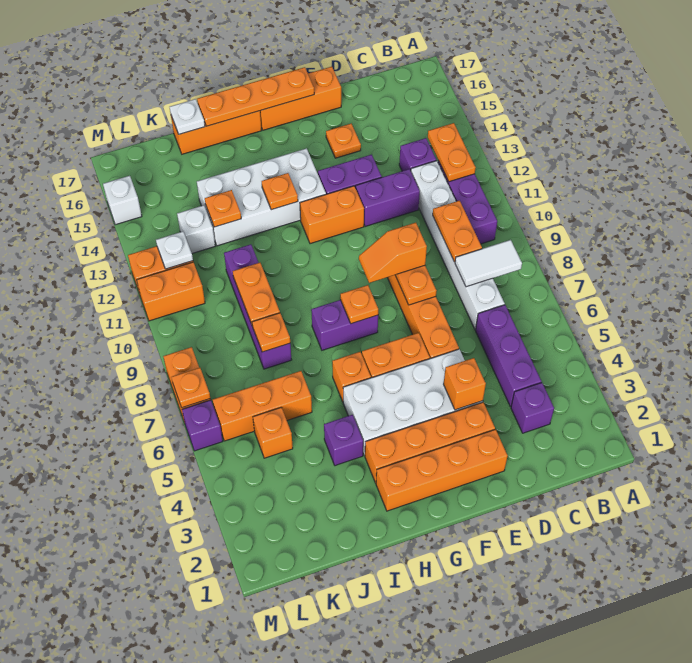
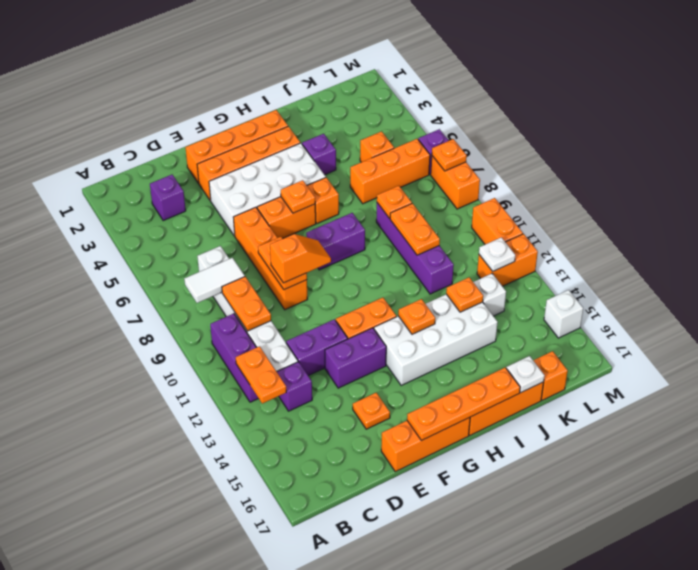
purple 1x3 brick [476,305,541,407] -> none
orange 1x1 brick [444,358,486,410] -> orange 1x1 brick moved to [533,351,568,400]
orange 1x1 plate [340,285,378,324] -> orange 1x1 plate moved to [281,180,315,213]
orange 1x2 brick [137,262,205,321] -> orange 1x2 brick turned to [472,198,523,244]

